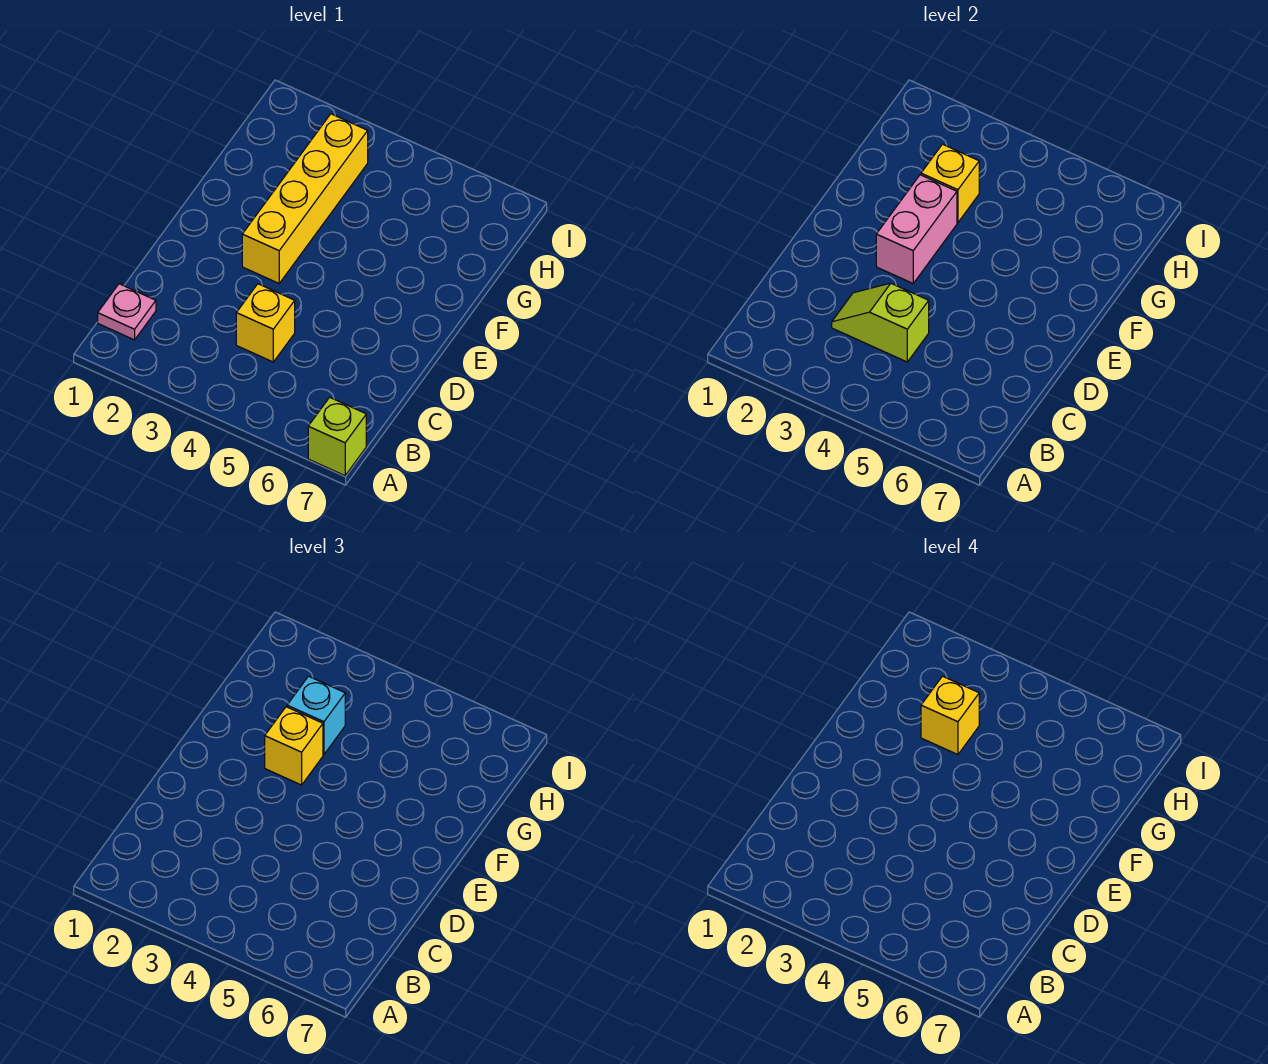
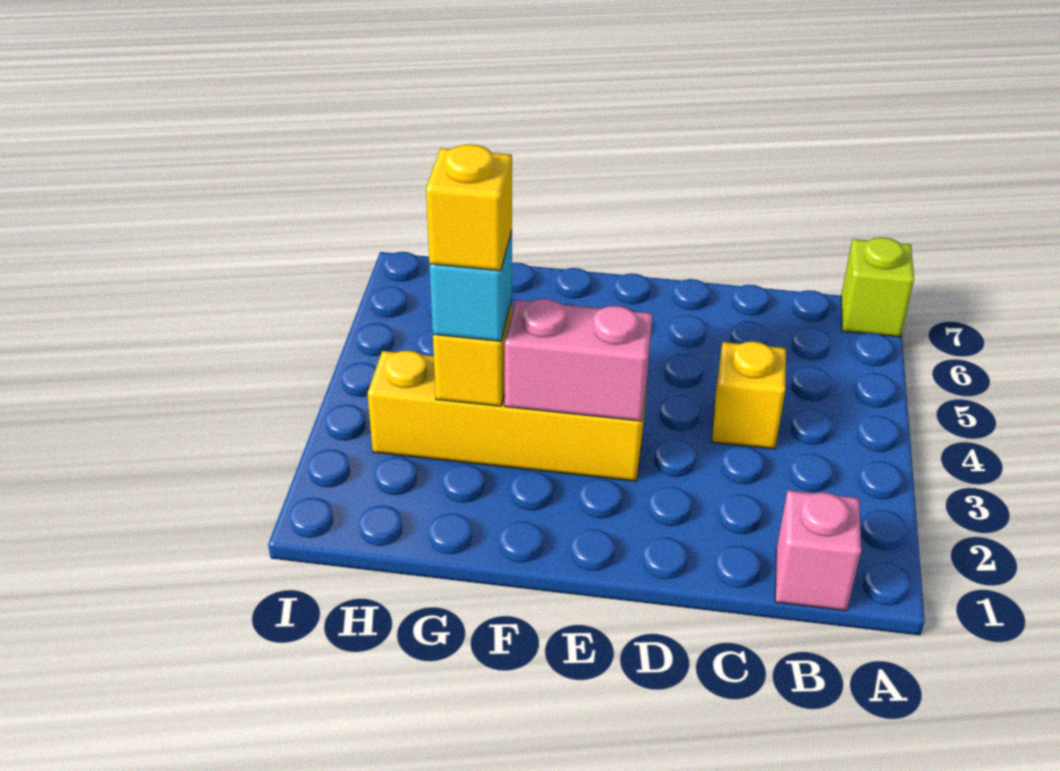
pink 1x1 plate [98,284,156,340] -> pink 1x1 brick [775,490,861,611]
lime 1x2 slope [832,283,929,362] -> none
yellow 1x1 brick [265,707,323,785] -> none

